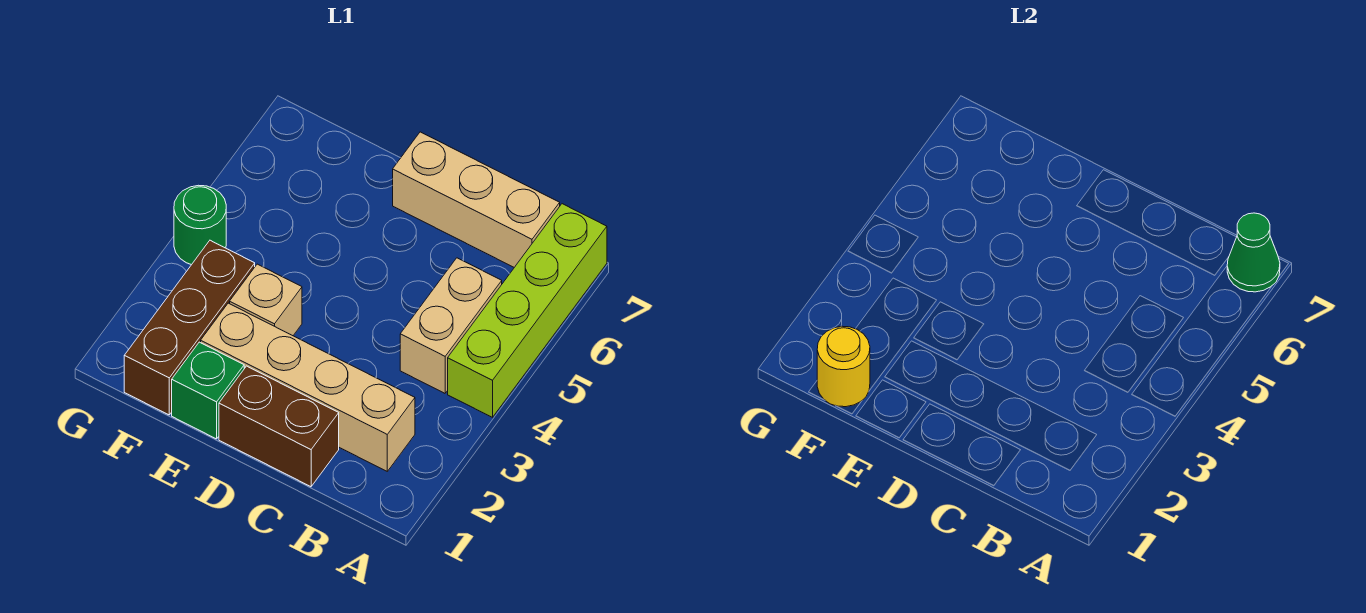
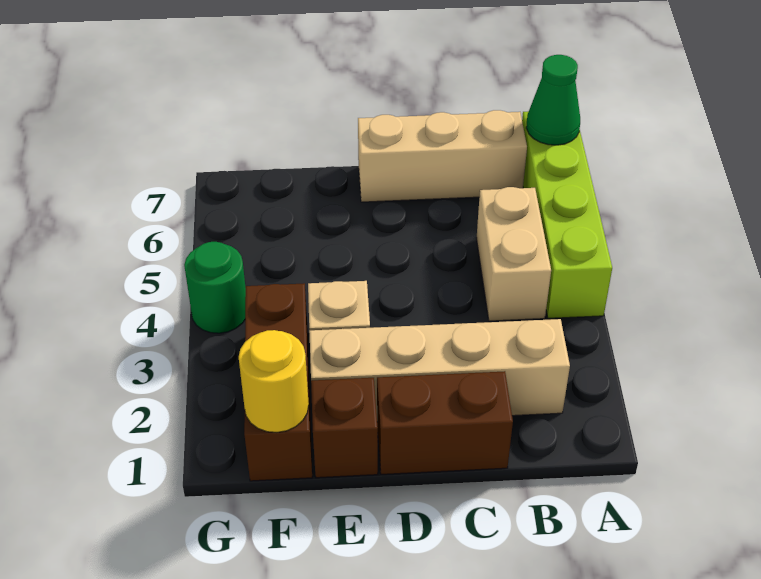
green 1x1 brick [172,342,244,439] -> brown 1x1 brick [311,378,378,478]

